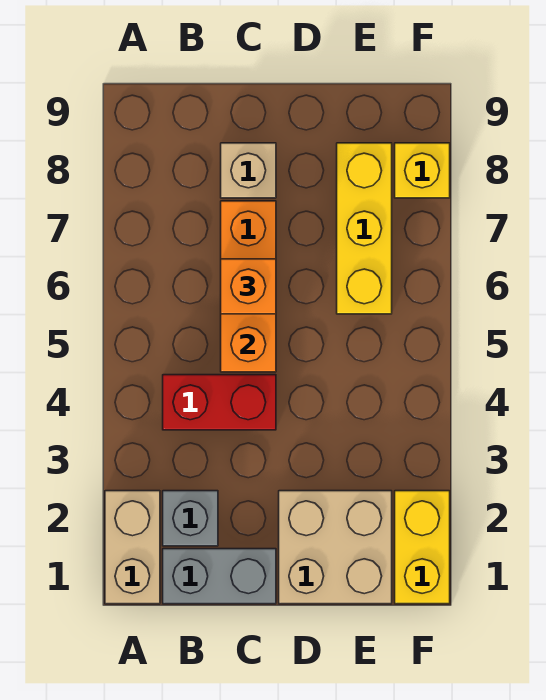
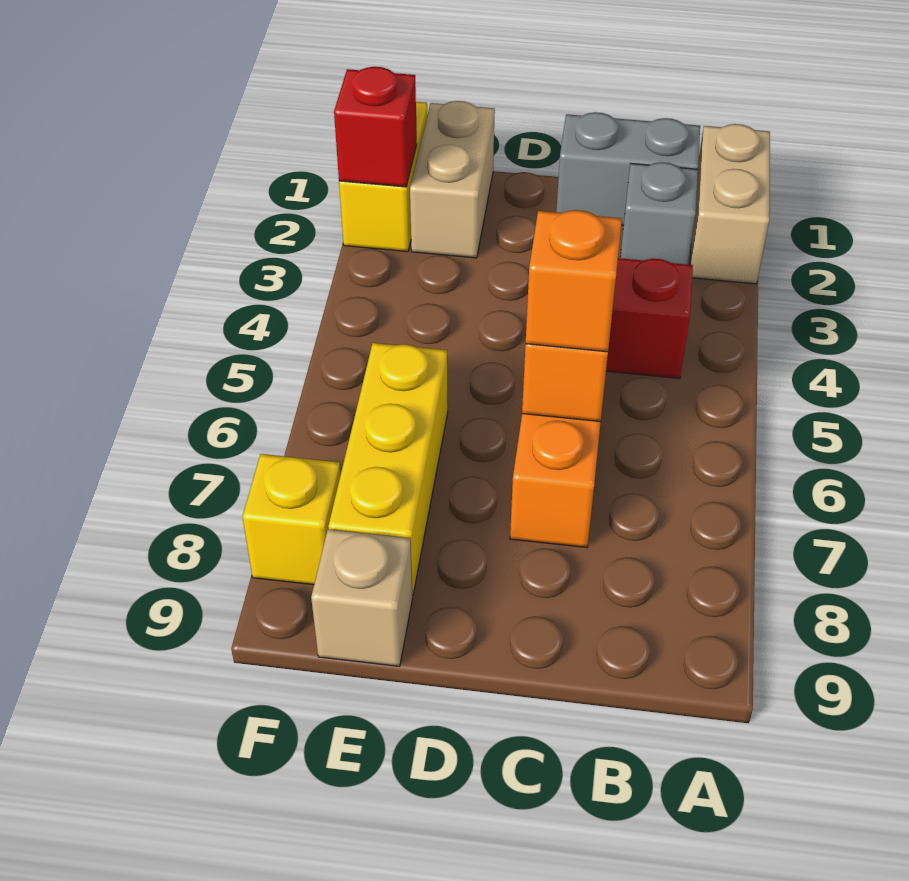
tan 1x1 brick [221,143,276,198] -> tan 1x1 brick moved to [311,529,412,666]
tan 2x2 brick [279,491,392,604] -> tan 1x2 brick [410,101,495,258]
none -> red 1x1 brick [334,67,417,187]

